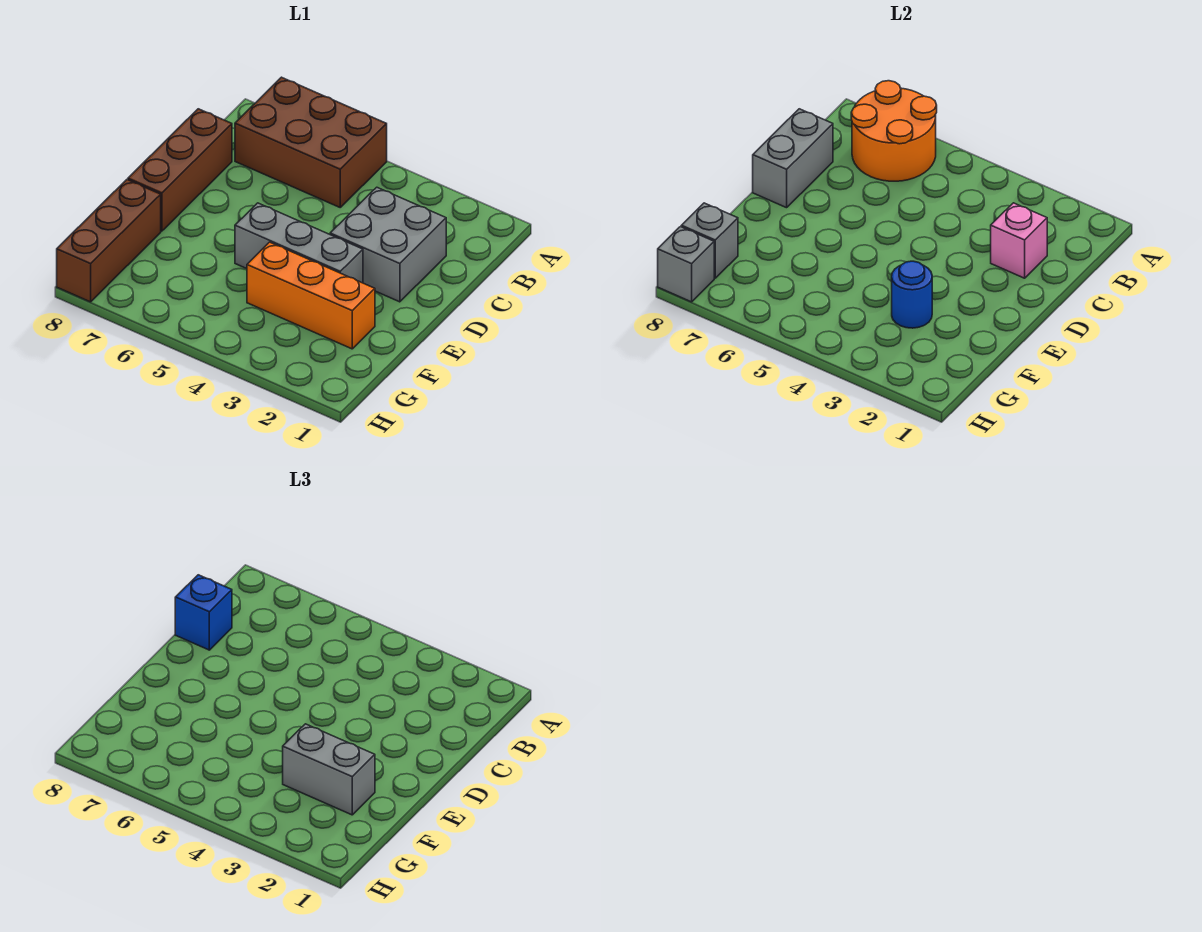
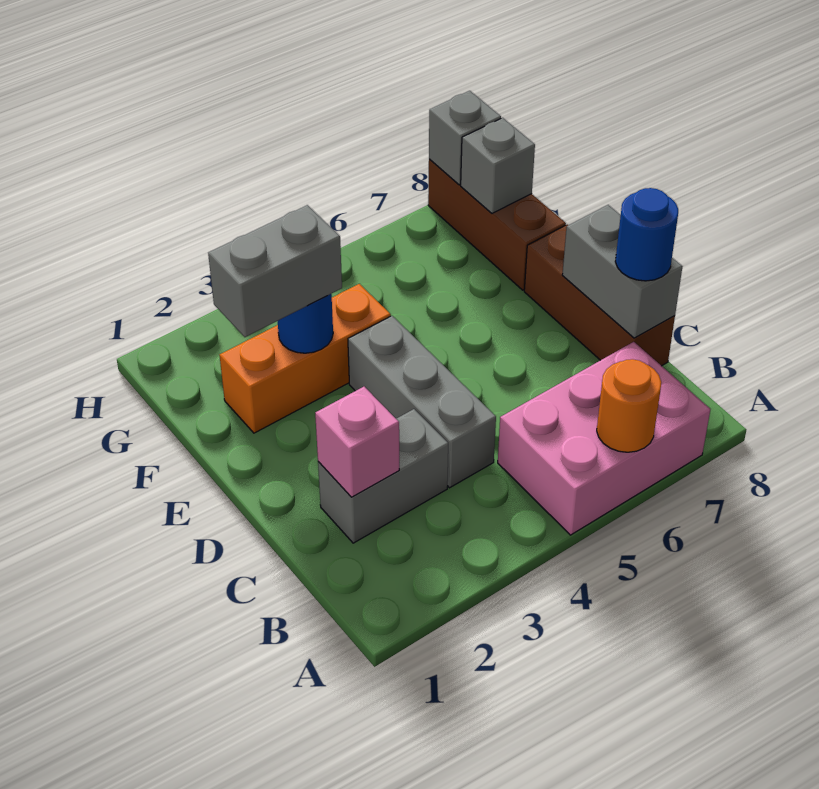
brown 2x3 brick [235,77,387,207] -> pink 2x3 brick [498,342,711,535]
orange 2x2 round brick [851,81,937,181] -> orange 1x1 round brick [597,359,661,452]
grey 2x2 brick [330,187,446,302] -> grey 1x2 brick [318,409,448,543]
blue 1x1 brick [175,575,232,650] -> blue 1x1 round brick [615,188,678,281]
grey 1x3 brick [235,203,363,283] -> grey 1x3 brick turned to [348,316,496,488]

